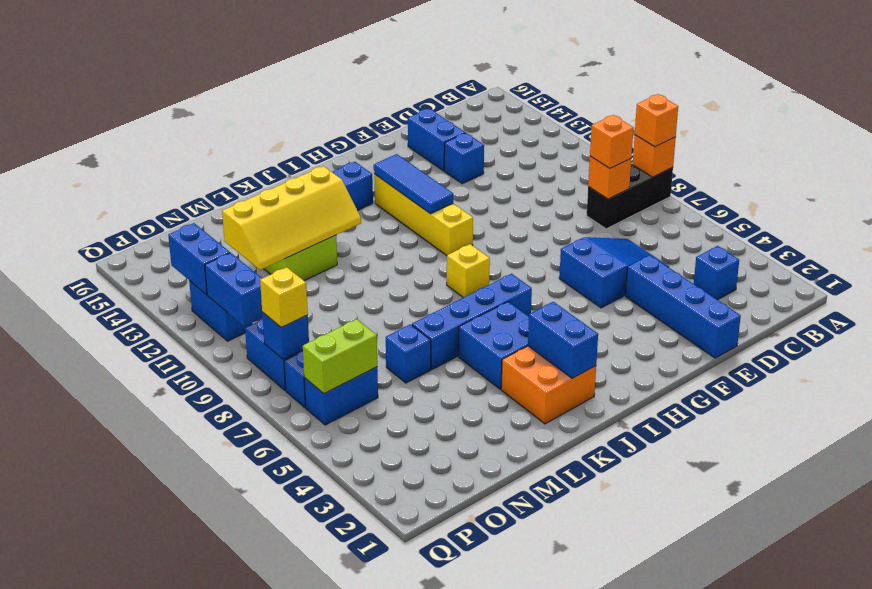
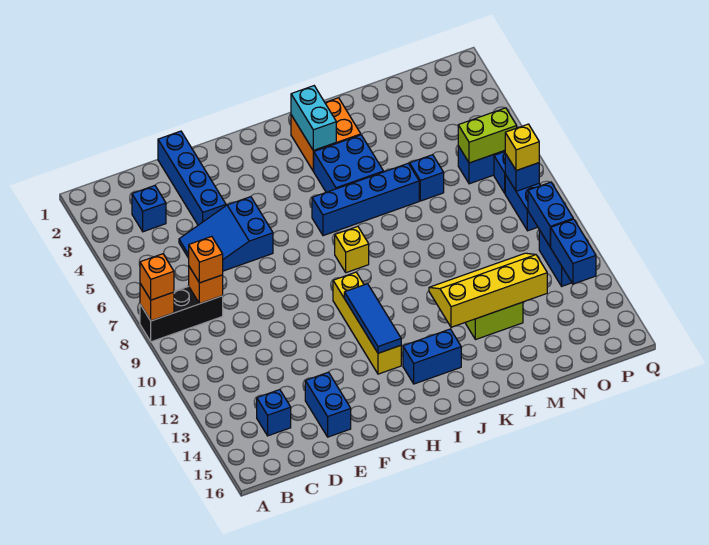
blue 1x1 brick [444,133,484,184] -> blue 1x1 brick moved to [257,390,291,436]
blue 1x2 brick [528,302,598,378] -> cyan 1x2 brick [291,86,336,150]

